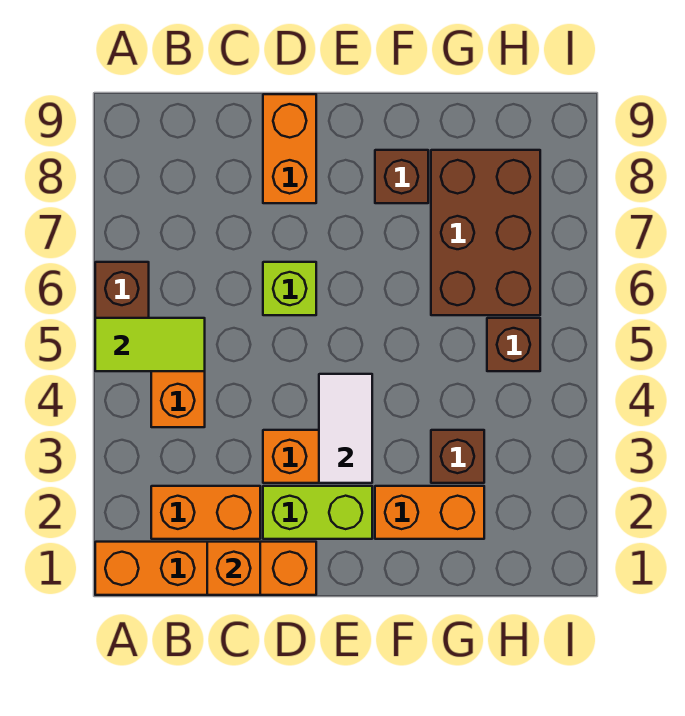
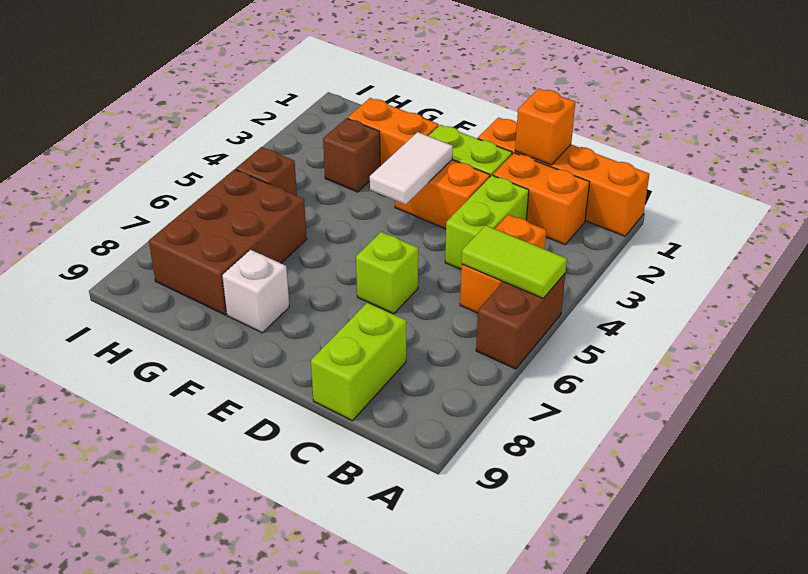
none -> lime 1x2 brick [445,175,529,269]
none -> lime 1x2 brick [311,303,406,421]
orange 1x2 brick [263,94,316,203] -> none
brown 1x1 brick [375,150,428,203] -> white 1x1 brick [222,250,289,333]

